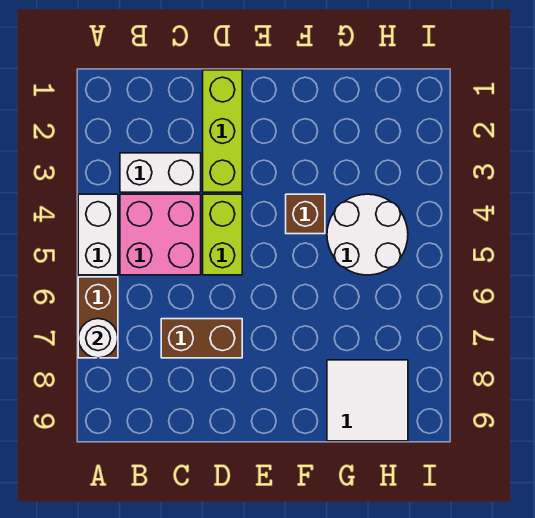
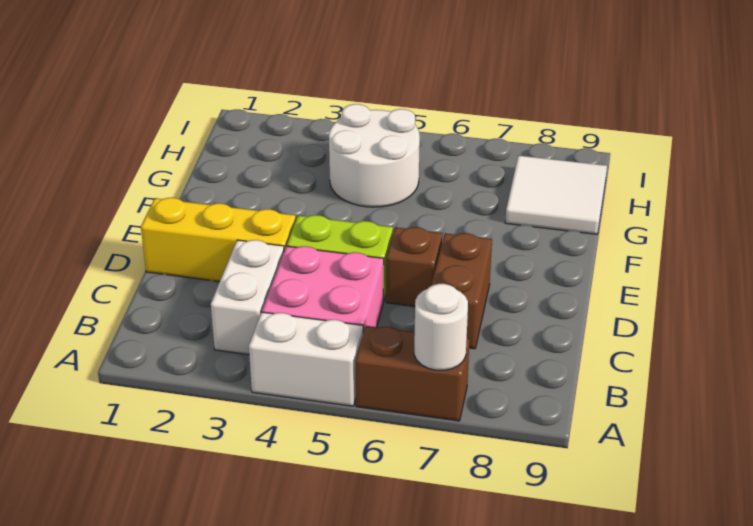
lime 1x3 brick [203,70,242,192] -> yellow 1x3 brick [141,198,296,281]
brown 1x1 brick [286,194,325,234] -> brown 1x1 brick moved to [386,227,442,306]

